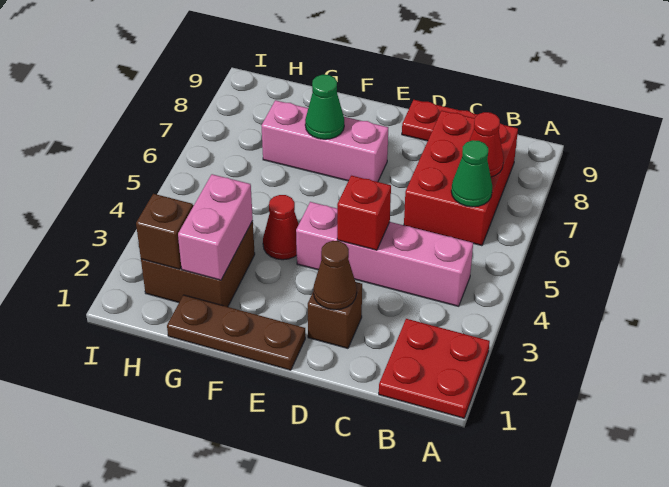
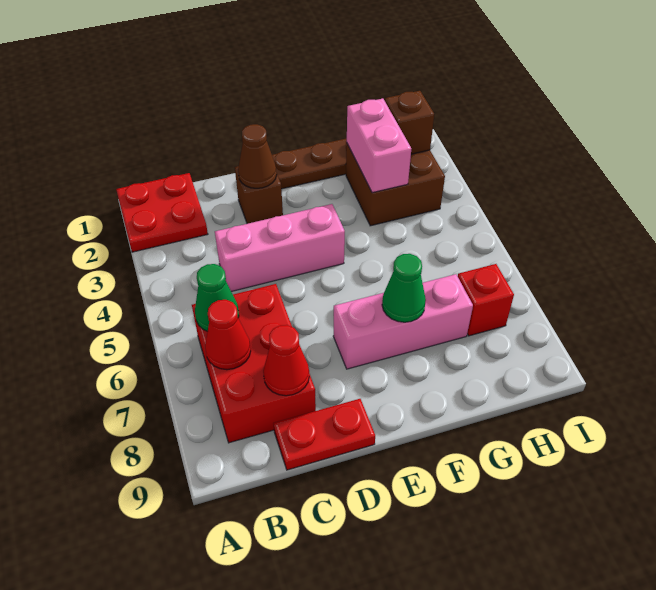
pink 1x4 brick [296,202,473,306] -> pink 1x3 brick [215,204,345,292]
red 1x1 brick [337,176,391,250] -> red 1x1 brick moved to [458,264,514,336]
red 1x1 cone [263,195,299,260] -> red 1x1 cone moved to [263,325,309,396]

